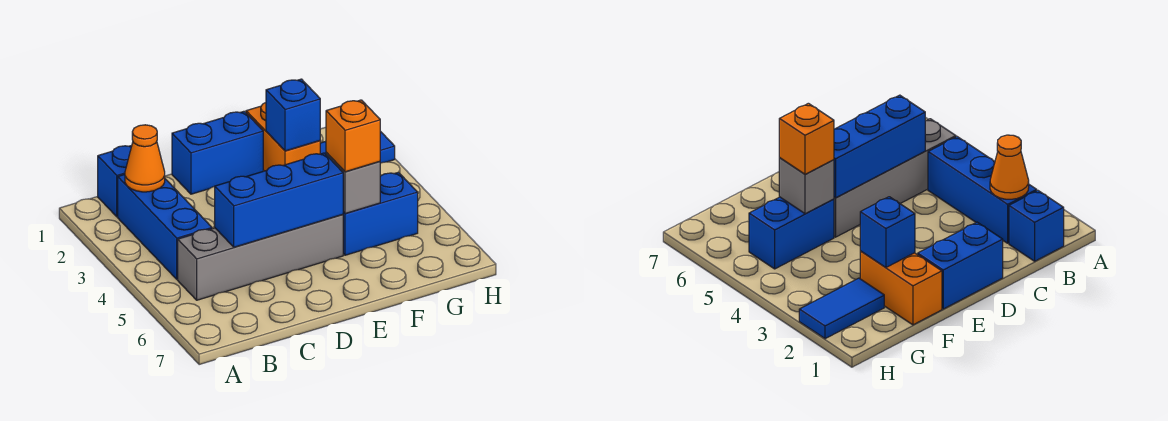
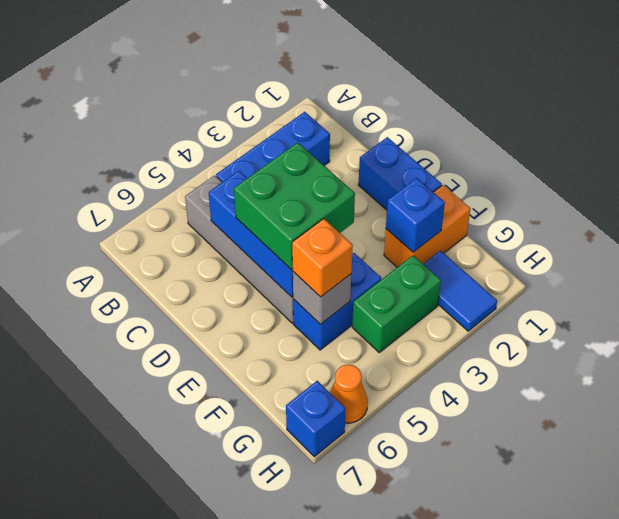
blue 1x1 brick [98,146,132,217] -> blue 1x1 brick moved to [286,381,346,457]
orange 1x1 cone [125,125,165,192] -> orange 1x1 cone moved to [330,365,368,423]
none -> green 2x2 brick [234,142,355,269]
blue 1x2 brick [343,172,418,255] -> blue 1x2 brick turned to [293,253,381,350]
none -> green 1x2 brick [352,256,441,353]

